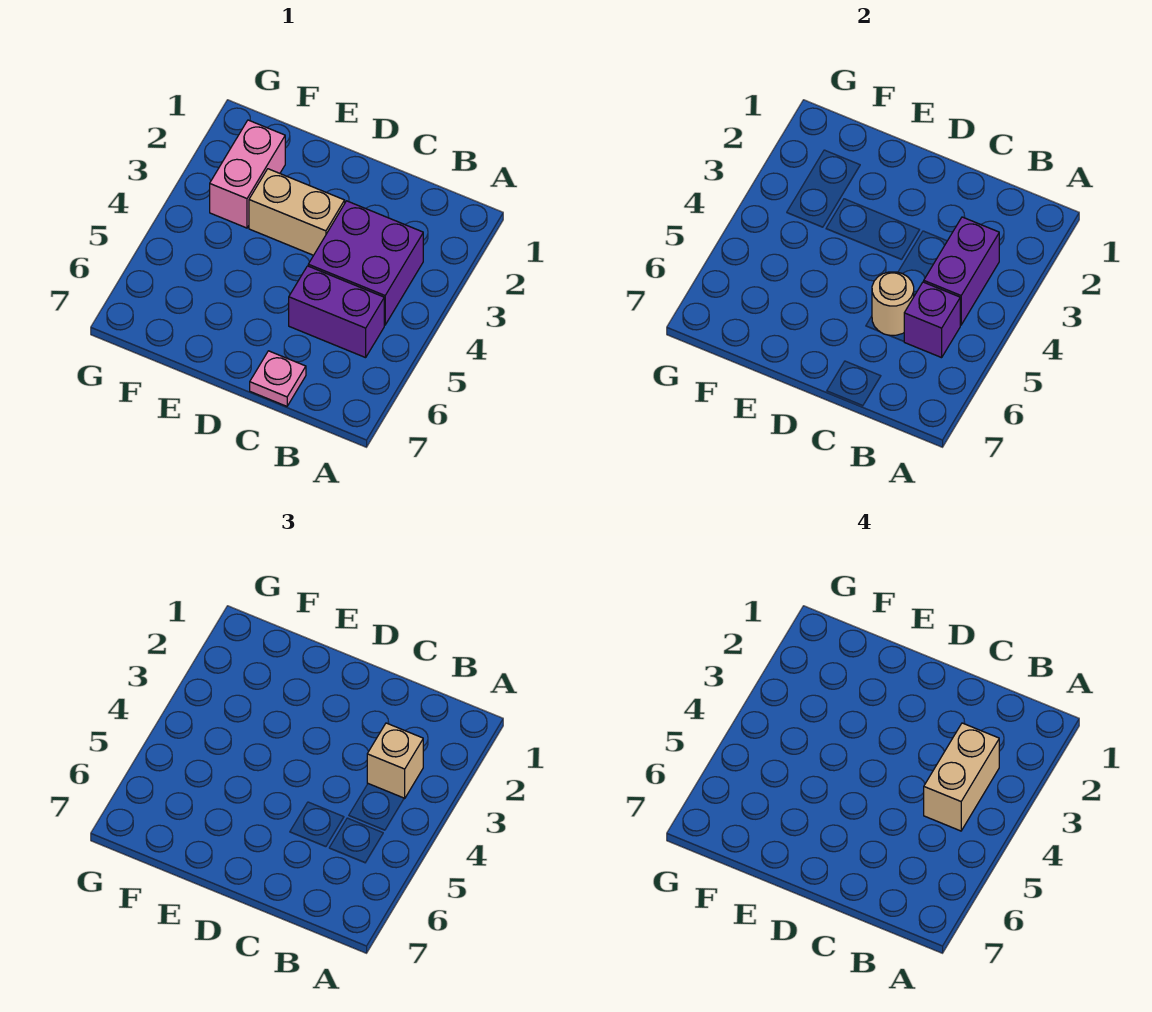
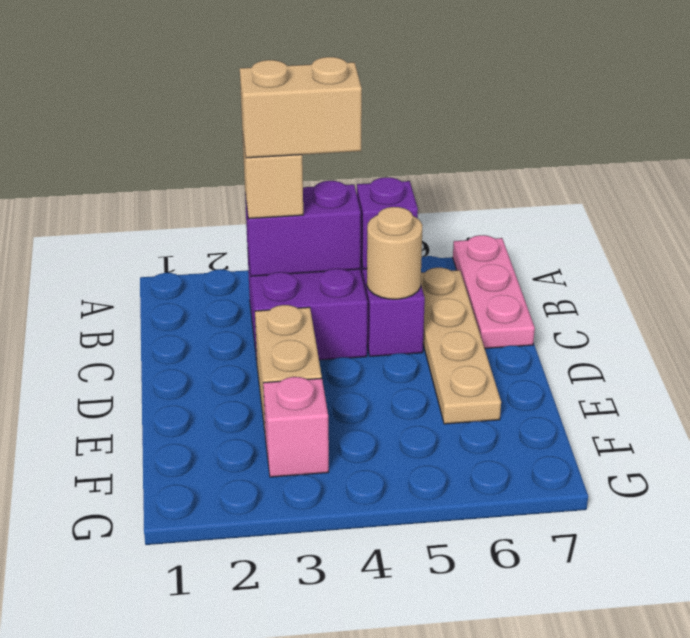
none -> tan 1x4 plate [421,268,501,424]
pink 1x1 plate [250,351,306,406] -> pink 1x3 plate [453,235,535,348]
pink 1x2 brick [210,120,285,228] -> pink 1x1 brick [263,377,329,477]

